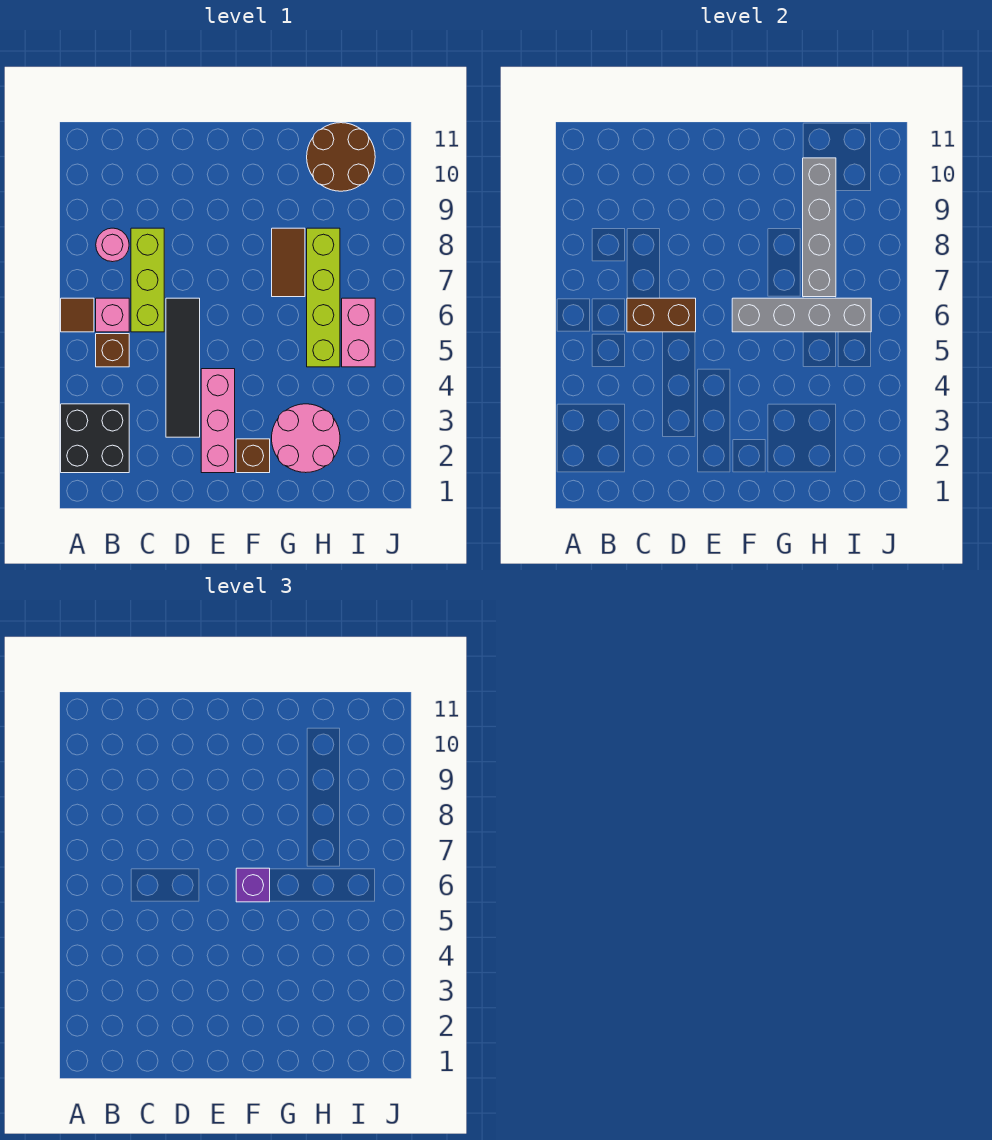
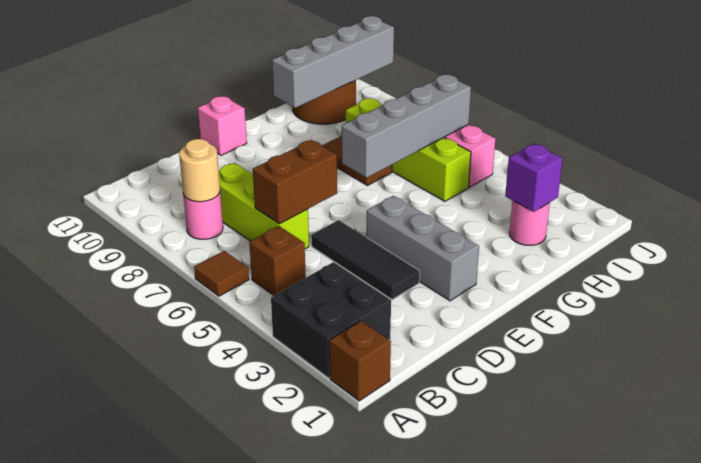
pink 1x1 brick [96,298,129,332] -> pink 1x1 brick moved to [198,96,247,155]
none -> tan 1x1 round brick [179,139,220,202]
black 1x4 tile [166,298,200,437] -> black 1x3 tile [311,220,420,300]
pink 1x3 brick [201,369,235,473] -> grey 1x3 brick [366,196,479,301]
brown 1x1 brick [236,439,270,473] -> brown 1x1 brick moved to [330,321,391,401]
purple 1x1 brick [236,868,270,902] -> purple 1x1 brick moved to [505,144,563,212]
pink 2x2 round brick [272,404,340,473] -> pink 1x1 round brick [509,201,550,245]
grey 1x4 brick [803,158,836,297] -> grey 1x4 brick turned to [272,16,394,108]

